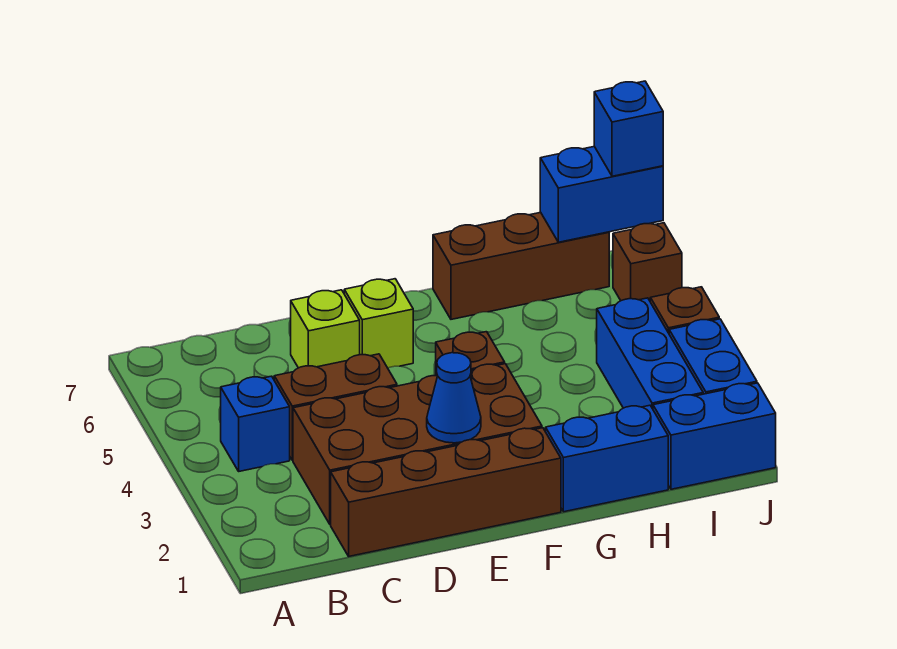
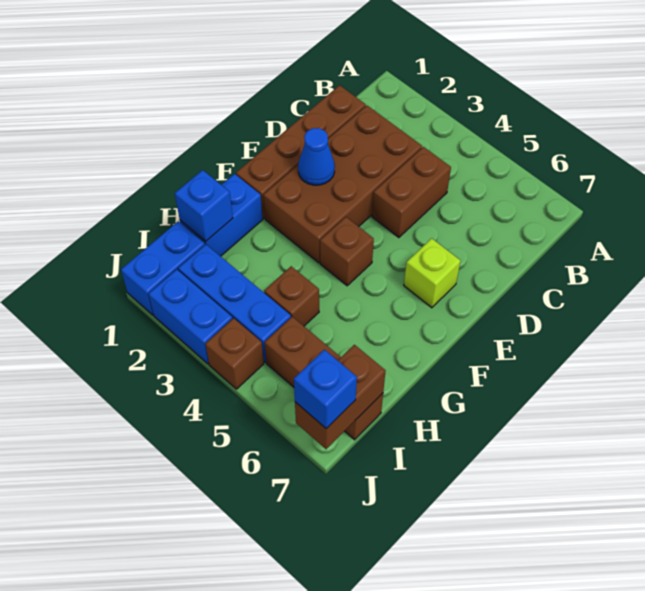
blue 1x1 brick [221,376,290,471] -> blue 1x1 brick moved to [175,170,233,241]
lime 1x1 brick [291,290,360,368] -> none
brown 1x3 brick [433,212,609,319] -> brown 1x3 brick turned to [265,317,383,440]
blue 1x2 brick [540,146,663,242] -> brown 1x2 brick [295,345,386,449]
brown 1x1 brick [613,223,682,301] -> brown 1x1 brick moved to [264,266,319,326]

